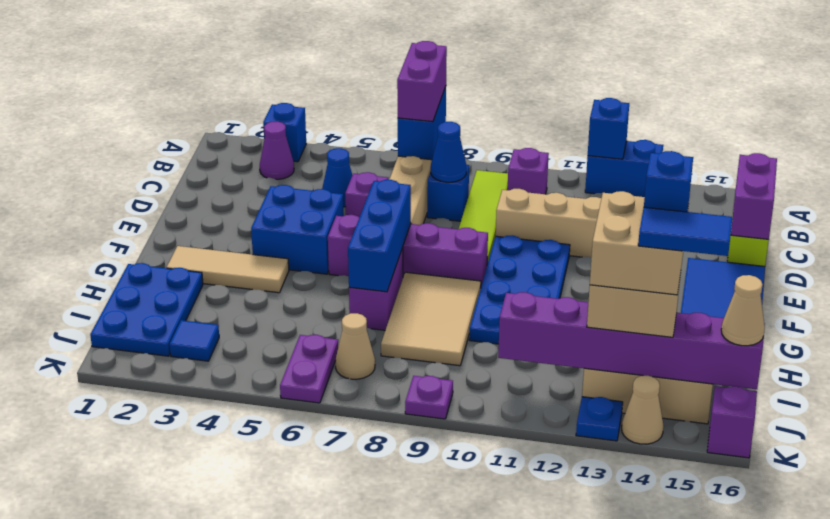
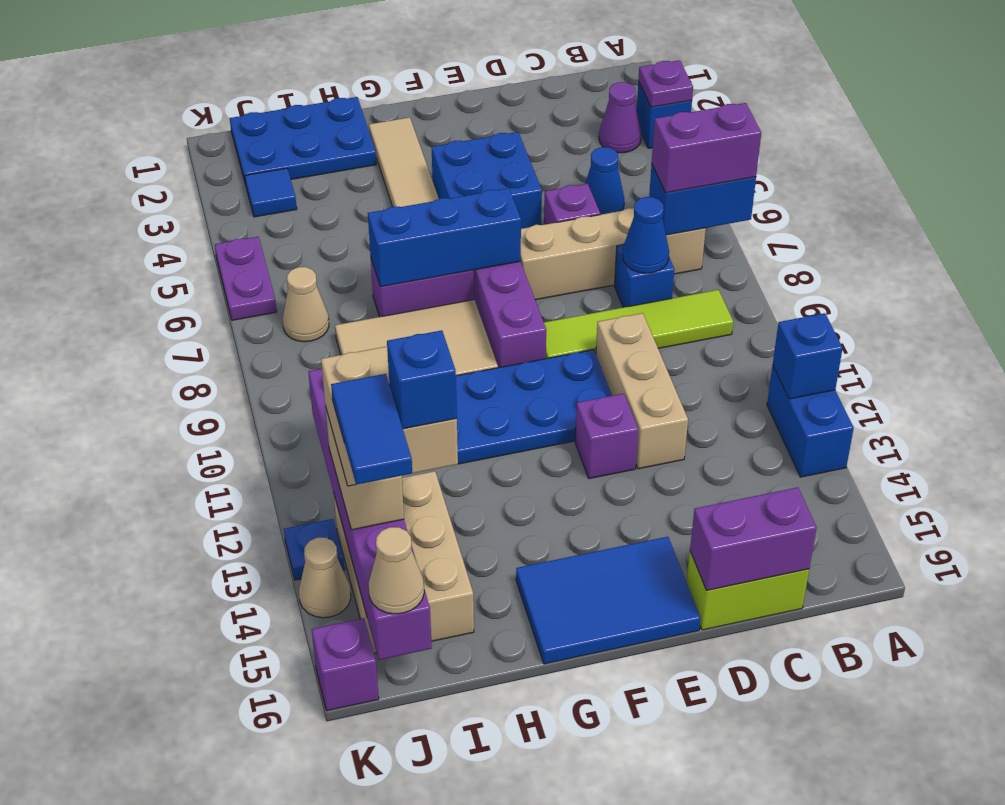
purple 1x1 brick [508,148,549,194] -> purple 1x1 brick moved to [575,394,638,479]
purple 1x2 plate [280,335,338,403] -> purple 1x2 plate turned to [215,237,277,320]
purple 1x1 plate [405,376,453,419] -> purple 1x1 plate moved to [638,60,693,107]

